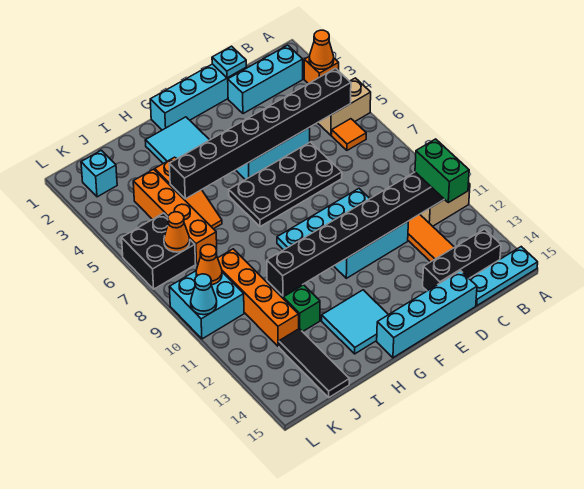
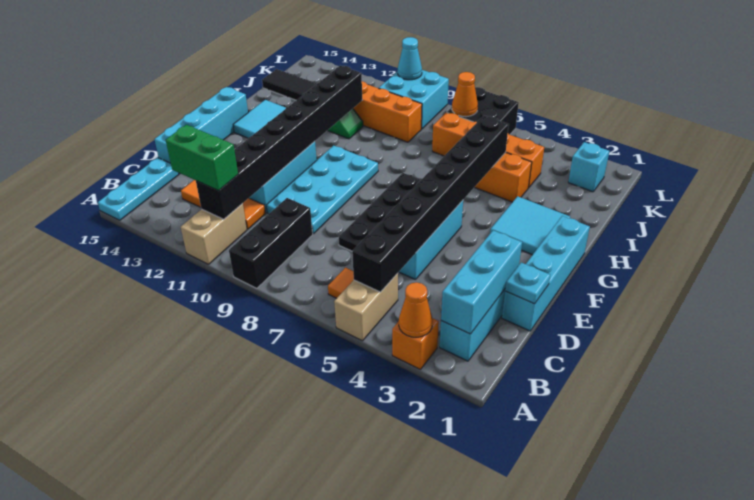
none -> cyan 1x3 brick [441,230,522,334]
black 1x3 brick [423,229,501,291] -> black 1x3 brick moved to [229,198,313,288]
orange 1x1 cone [196,245,222,285] -> none

